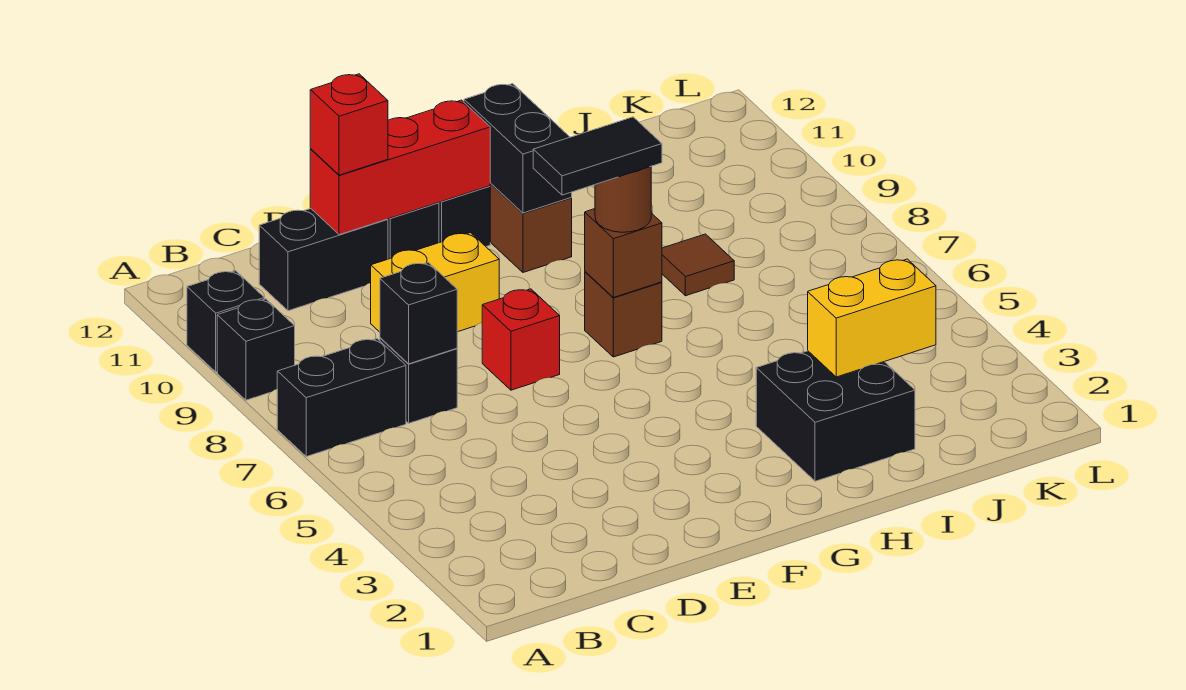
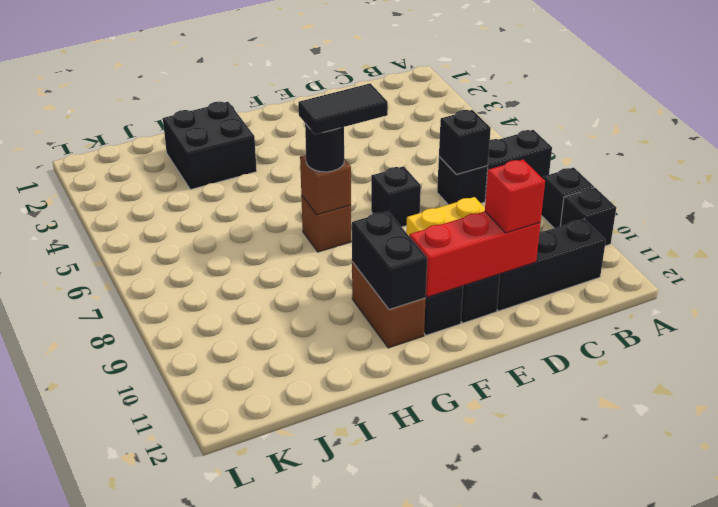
black 1x2 brick [259,209,388,311] -> black 1x3 brick [497,219,606,311]
red 1x1 brick [482,289,560,390] -> black 1x1 brick [371,166,421,227]
brown 1x1 round brick [595,167,651,232] -> black 1x1 round brick [305,124,344,172]
yellow 1x2 brick [808,259,936,377] -> none
brown 1x1 tile [662,234,734,296] -> none

